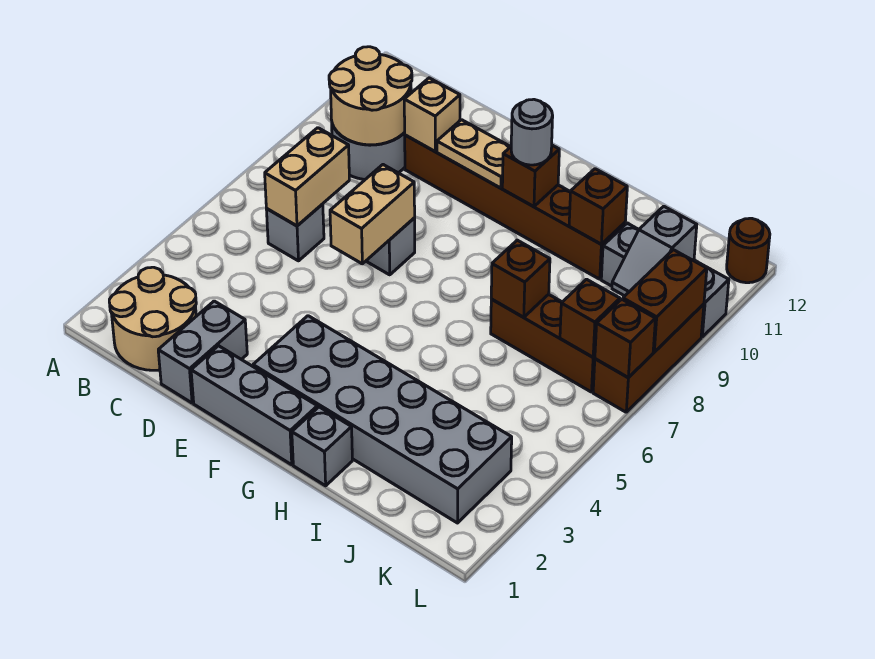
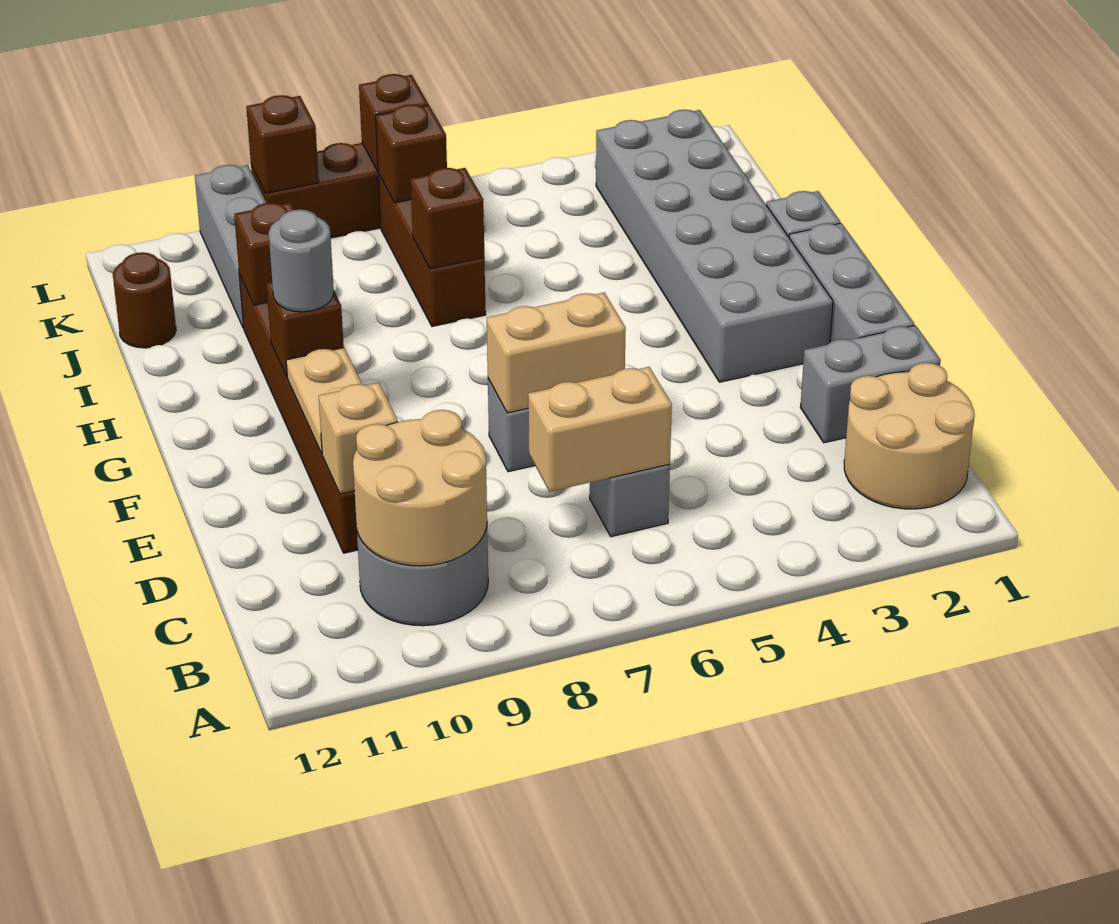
grey 1x2 slope [612,206,697,296] -> none
brown 1x2 brick [623,250,707,352] -> brown 1x1 brick [246,95,319,193]
brown 1x1 round brick [727,218,770,283] -> brown 1x1 round brick moved to [113,252,176,348]

